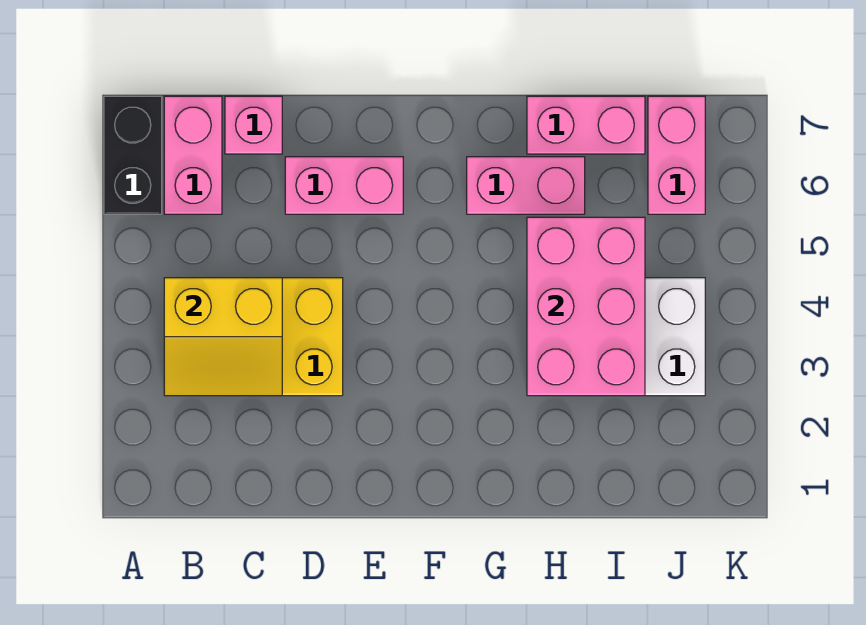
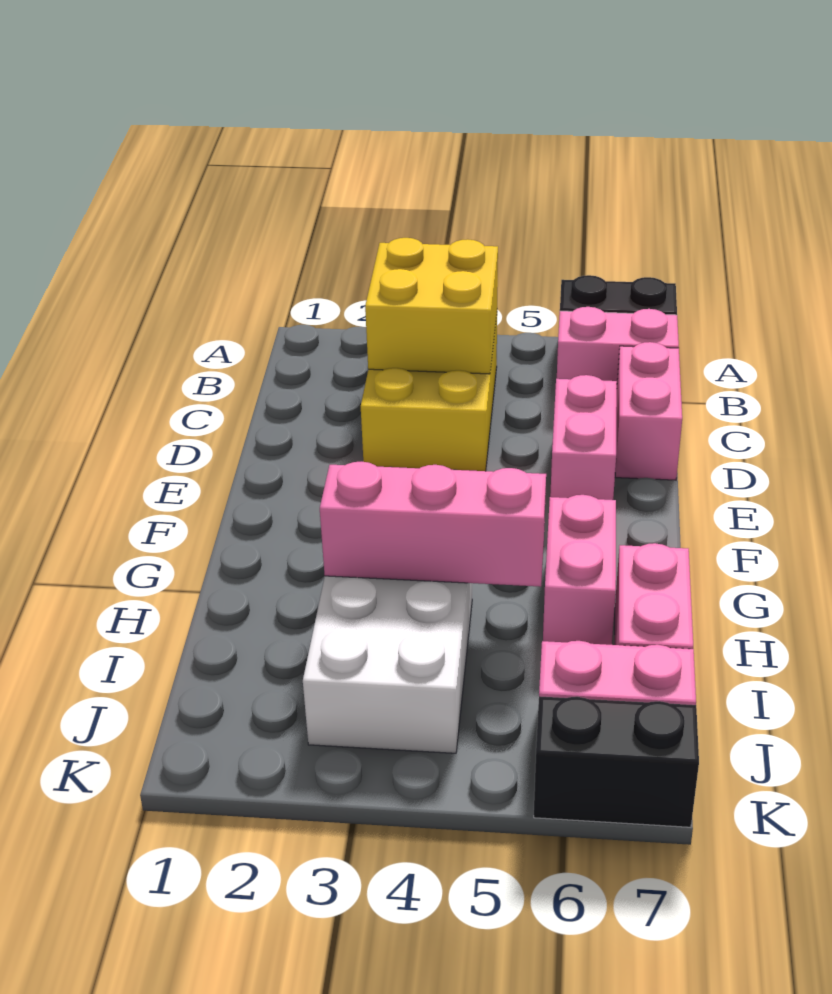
yellow 2x2 slope [164,278,282,396] -> yellow 2x2 brick [365,238,498,374]
pink 1x1 brick [225,96,282,154] -> pink 1x2 brick [615,342,682,480]
pink 2x3 brick [527,217,645,396] -> pink 1x3 brick [320,462,546,587]
none -> black 1x2 brick [534,696,699,827]

